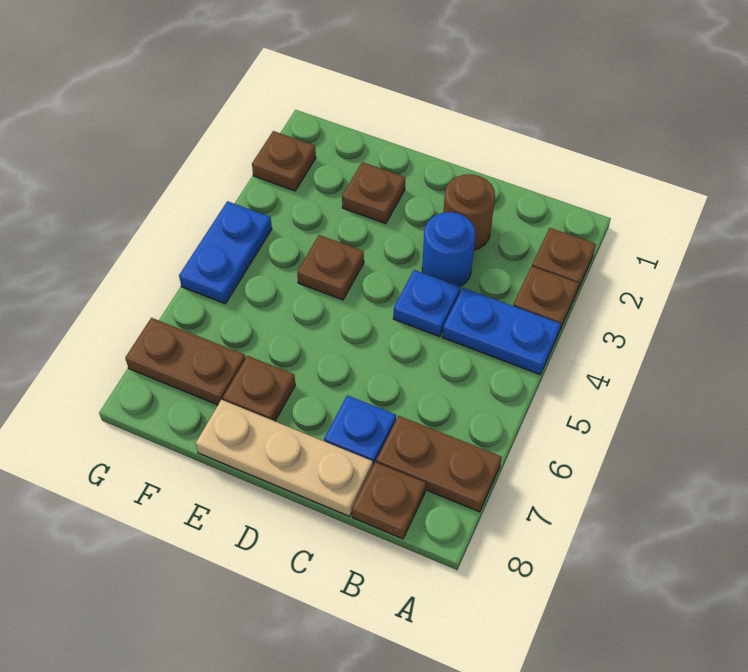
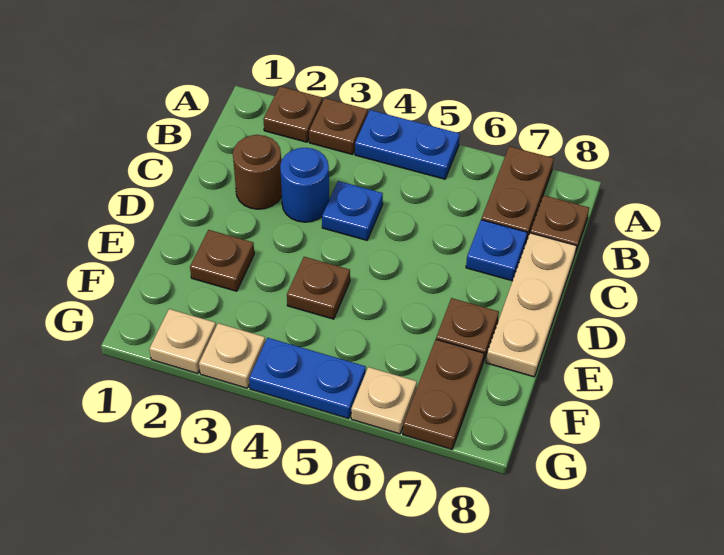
blue 1x2 plate [442,288,561,375] -> blue 1x2 plate turned to [355,110,460,179]
brown 1x1 plate [252,131,316,191] -> tan 1x1 plate [149,309,216,374]
none -> tan 1x1 plate [199,323,265,388]
none -> tan 1x1 plate [351,367,417,434]

